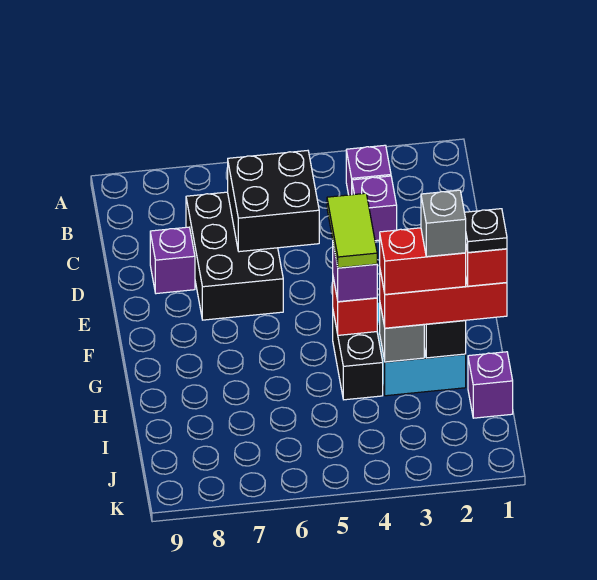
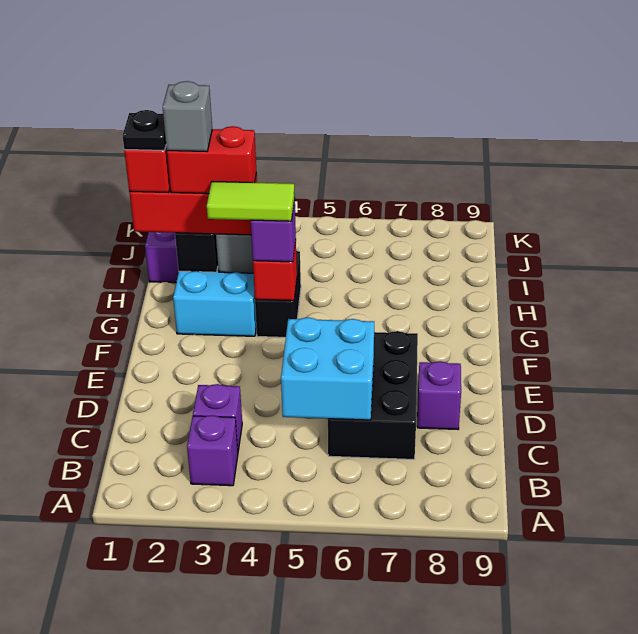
black 2x2 brick [228,151,319,252] -> cyan 2x2 brick [281,317,374,420]
lime 1x2 tile [327,193,377,268] -> lime 1x2 tile turned to [207,181,295,221]

